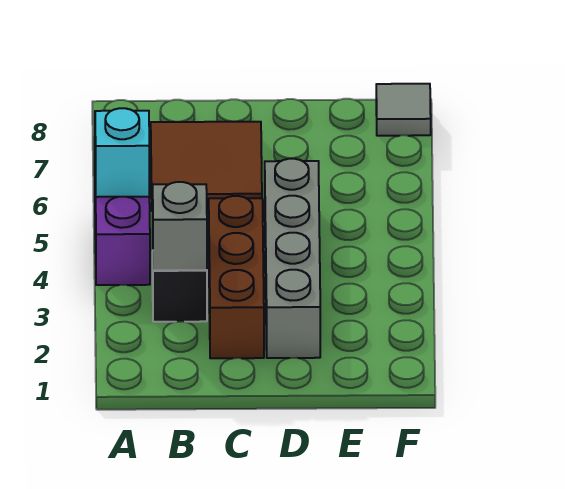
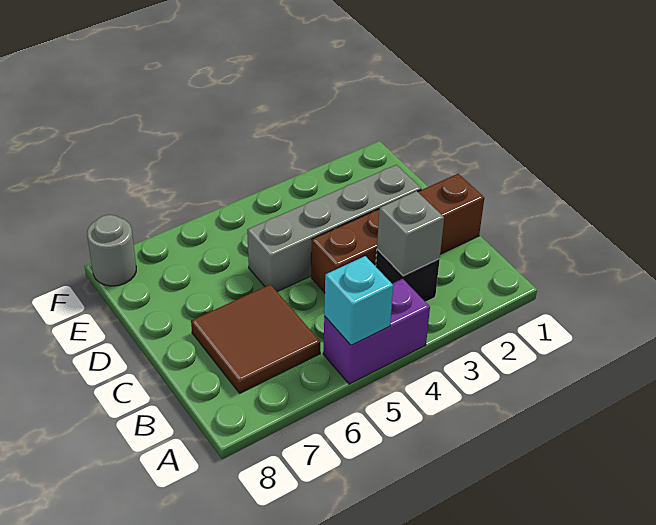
brown 1x3 brick [209,196,264,358] -> brown 1x4 brick [311,174,484,293]
grey 1x1 tile [376,84,431,136] -> grey 1x1 round brick [87,215,136,286]

